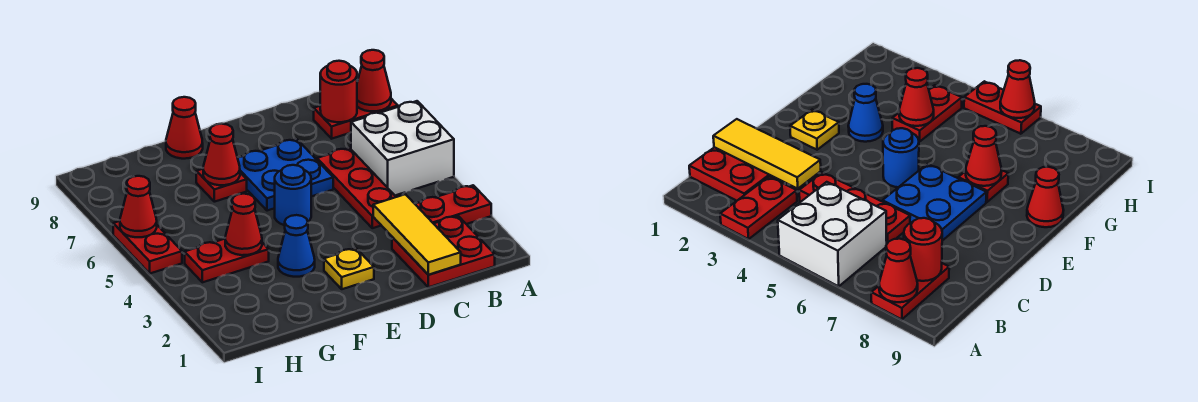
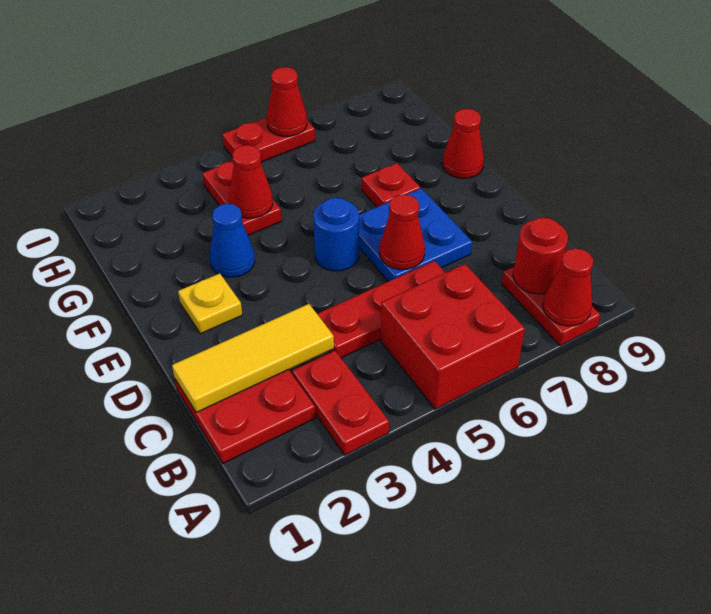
white 2x2 brick [351,101,454,195] -> red 2x2 brick [381,264,525,409]
red 1x1 cone [203,124,240,185] -> red 1x1 cone moved to [379,194,425,270]

